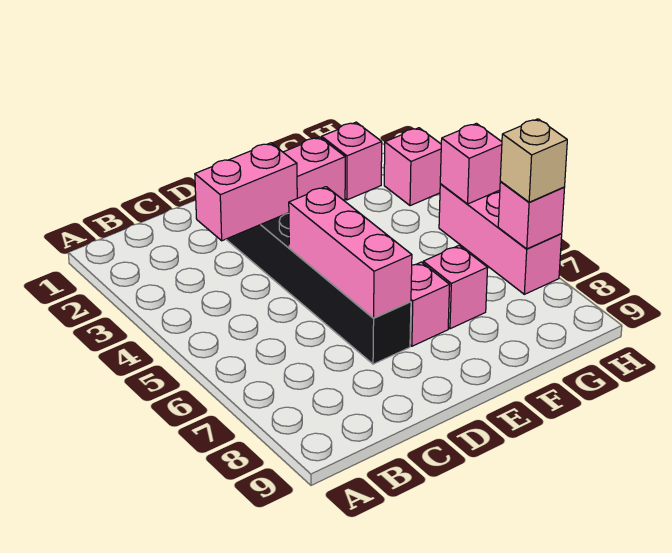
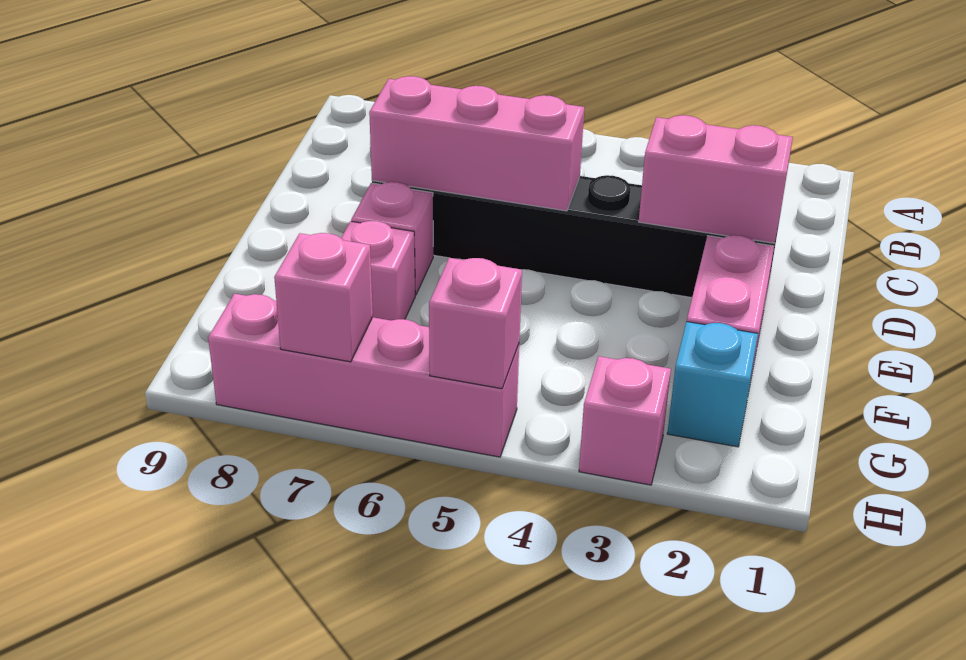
pink 1x2 brick [195,143,297,241] -> pink 1x2 brick turned to [639,115,793,243]
pink 1x1 brick [322,122,382,200] -> cyan 1x1 brick [667,322,758,447]
pink 1x3 brick [439,184,562,294] -> pink 1x4 brick [208,294,519,457]
tan 1x1 brick [500,119,567,202] -> none

